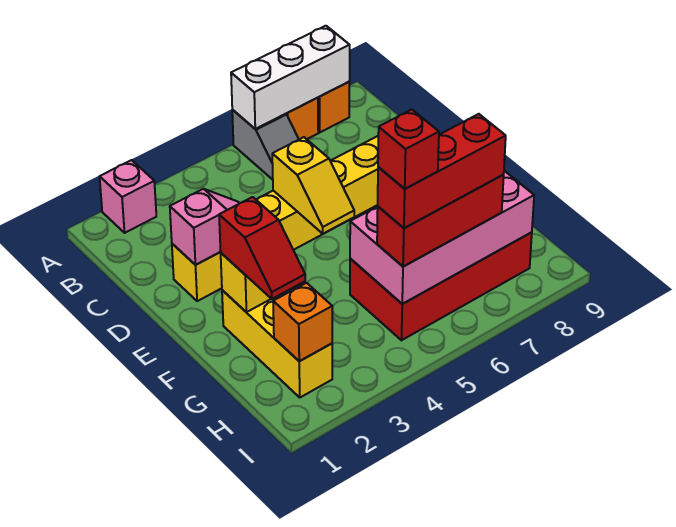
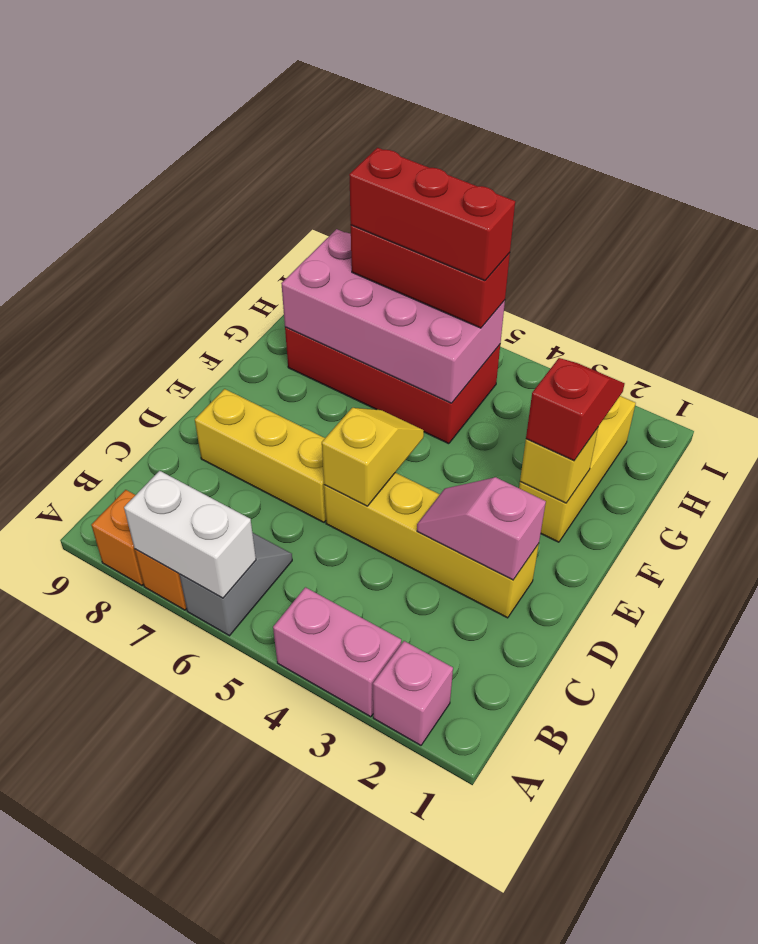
none -> pink 1x2 brick [273,587,401,717]
white 1x3 brick [231,26,350,129] -> white 1x2 brick [124,471,256,598]
orange 1x1 brick [273,283,332,361] -> none
red 1x1 brick [378,110,439,189] -> none

